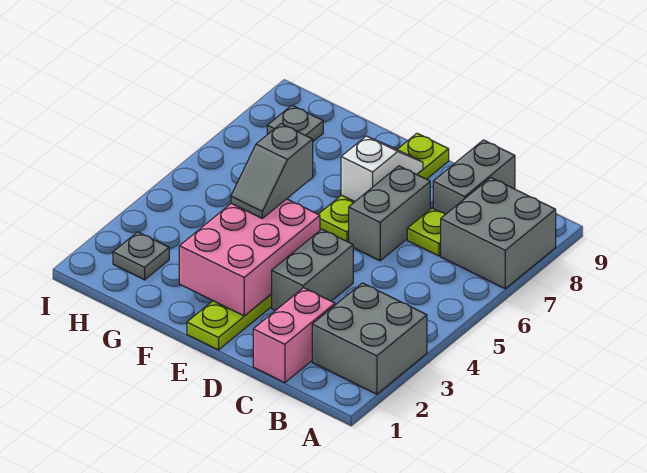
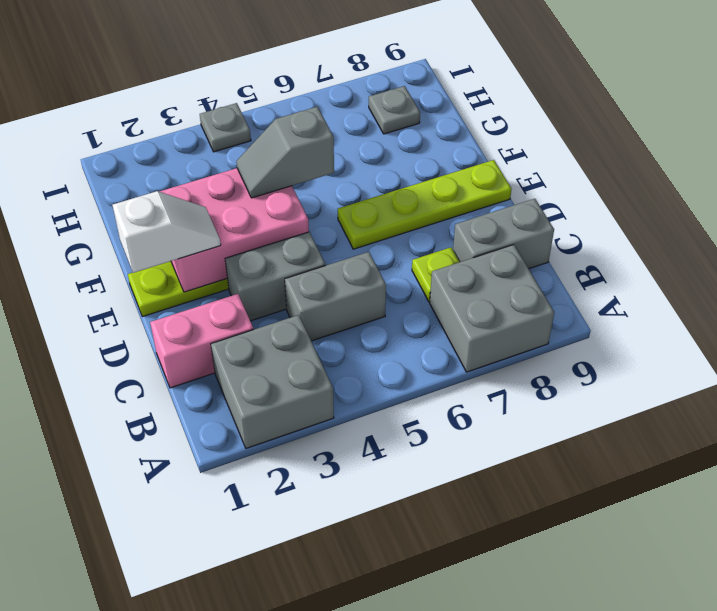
grey 1x2 brick [349,166,430,261] -> grey 1x2 brick moved to [285,252,386,341]
white 1x2 slope [341,136,423,202] -> white 1x2 slope moved to [113,191,221,273]
grey 1x1 plate [113,232,169,280] -> grey 1x1 plate moved to [200,103,251,152]

